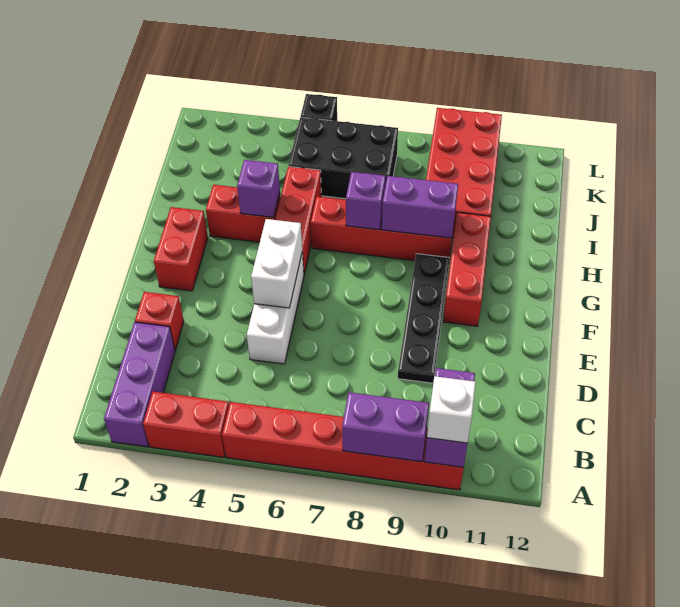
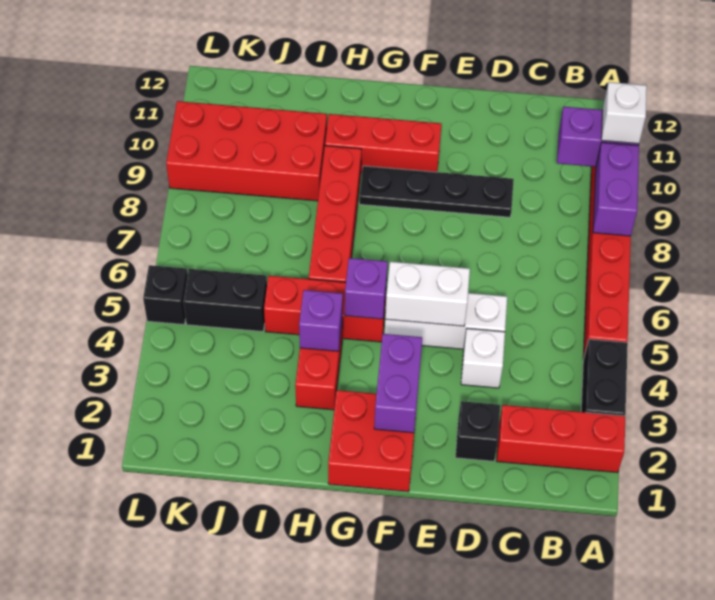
purple 1x3 brick [104,322,175,447] -> red 1x3 brick [496,405,625,473]
red 1x2 brick [143,392,229,457] -> black 1x2 brick [581,339,628,416]
red 1x1 brick [135,292,184,350] -> black 1x1 brick [455,401,500,461]
none -> white 1x1 brick [461,328,505,388]
red 1x2 brick [154,207,208,291] -> red 2x2 brick [328,390,415,492]
purple 1x1 brick [346,172,385,230] -> purple 1x1 brick moved to [345,258,388,319]
purple 1x2 brick [382,176,458,238] -> purple 1x2 brick moved to [374,334,422,433]
black 2x3 brick [288,117,398,199] -> black 1x2 brick [183,269,267,332]

